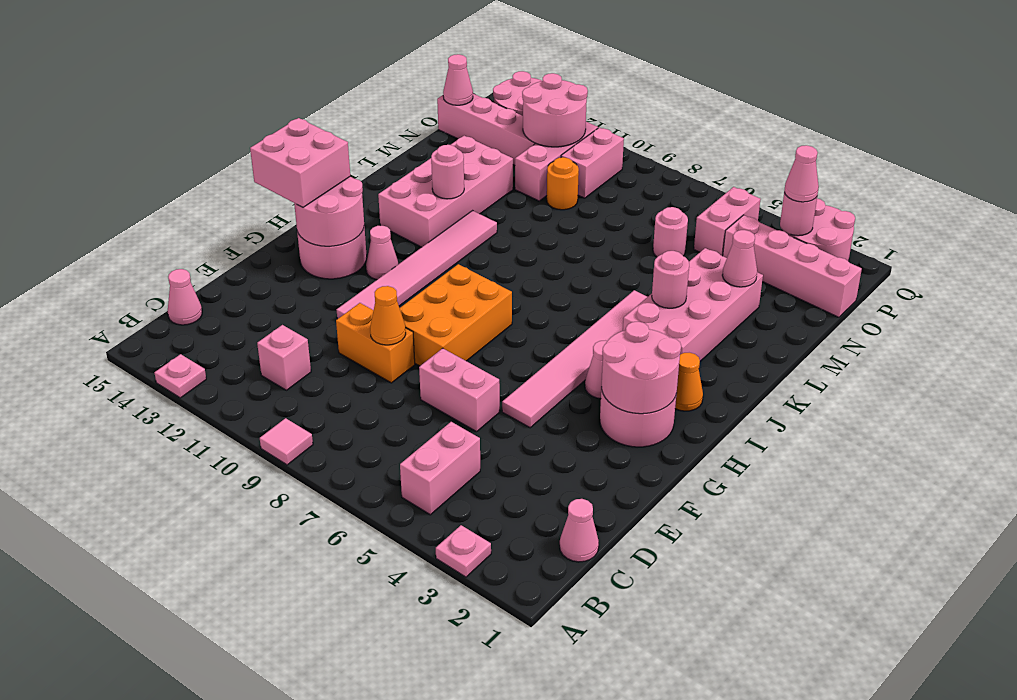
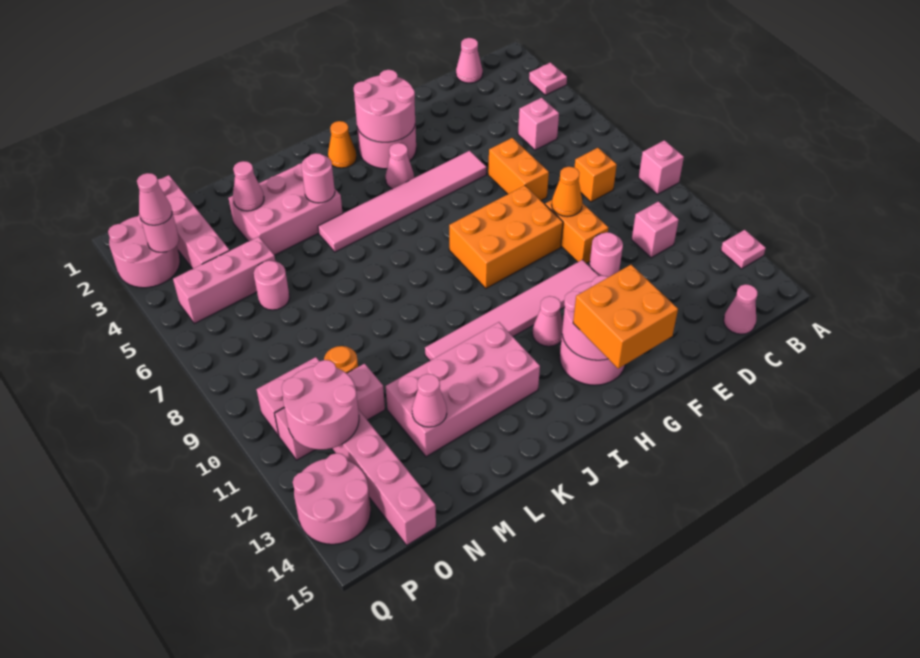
pink 1x1 tile [260,418,313,465] -> pink 1x1 brick [639,140,684,194]
pink 1x2 brick [400,422,480,515] -> pink 1x1 brick [518,98,559,150]
none -> orange 1x1 brick [574,148,617,202]
pink 1x2 brick [419,348,500,432] -> orange 1x2 brick [488,138,549,201]
pink 2x2 brick [250,118,350,207] -> orange 2x2 brick [573,265,678,369]
pink 2x4 brick [623,248,763,361] -> pink 2x3 brick [229,163,343,255]
pink 1x1 round brick [431,145,464,199] -> pink 1x1 round brick moved to [589,232,623,277]
pink 1x2 brick [694,187,761,256] -> pink 1x3 brick [173,237,275,324]
pink 1x1 cone [443,54,473,105] -> pink 1x1 cone moved to [412,374,447,427]

